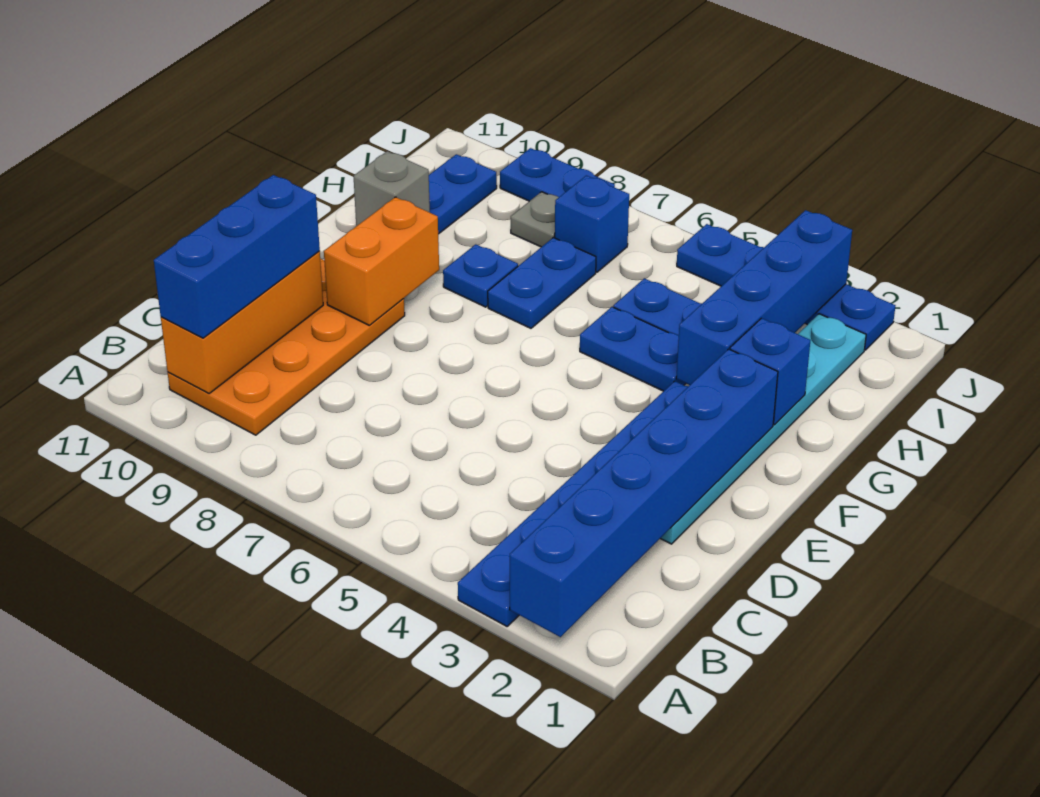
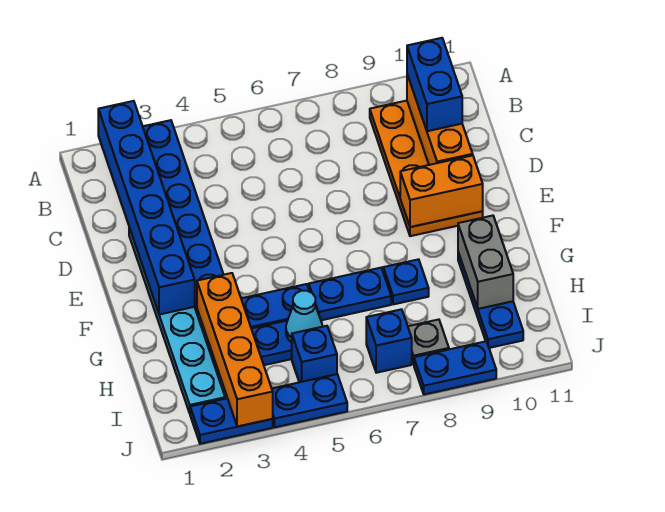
blue 1x3 brick [154,175,320,338] -> blue 1x2 brick [407,38,462,131]
orange 1x2 brick [324,197,439,325] -> orange 1x2 brick turned to [400,155,483,227]
blue 1x1 brick [730,318,810,425] -> blue 1x1 brick moved to [292,326,337,382]
blue 1x4 brick [676,210,852,385] -> orange 1x4 brick [197,273,273,427]
blue 1x2 plate [488,238,596,328] -> blue 1x2 plate turned to [309,268,391,320]
grey 1x1 brick [354,151,430,226] -> grey 1x2 brick [458,216,513,309]
none -> cyan 1x1 cone [286,291,322,342]

